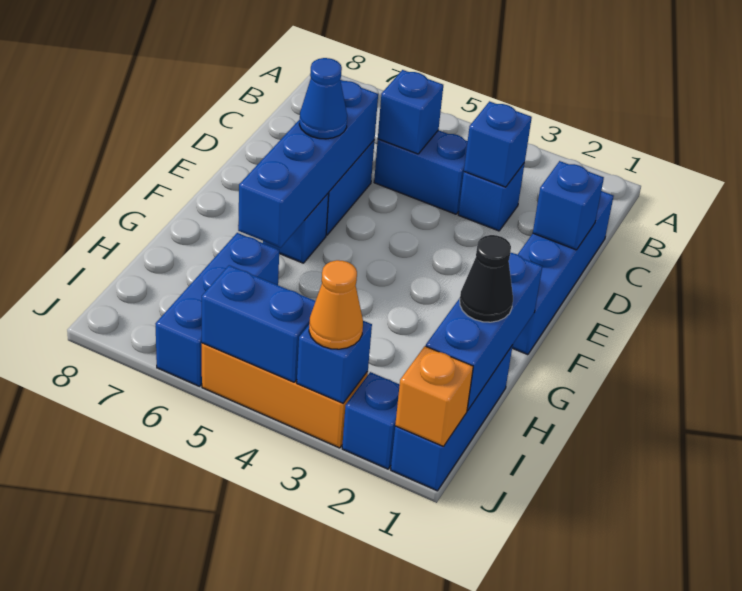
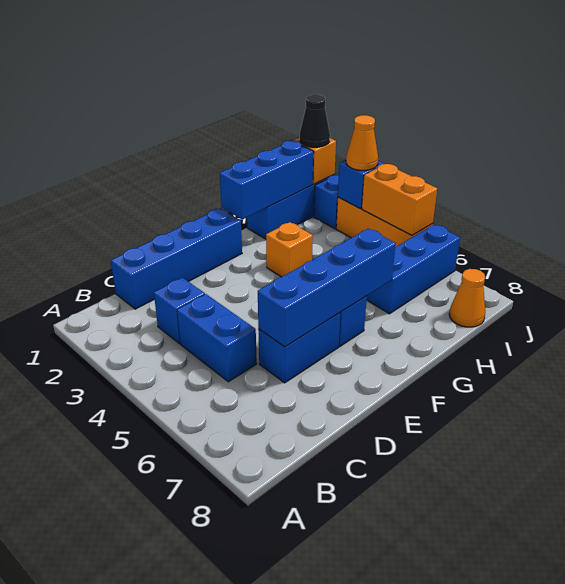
blue 1x1 brick [464,101,532,187] -> none
blue 1x1 brick [378,70,443,154] -> none
blue 1x1 brick [533,161,604,250] -> none
blue 1x1 cone [299,58,347,139] -> none
none -> orange 1x1 brick [266,222,313,277]
black 1x1 cone [460,235,513,322] -> black 1x1 cone moved to [300,94,330,147]
none -> orange 1x1 cone [449,269,485,327]
blue 1x2 brick [202,265,316,382] -> orange 1x2 brick [362,164,437,235]

